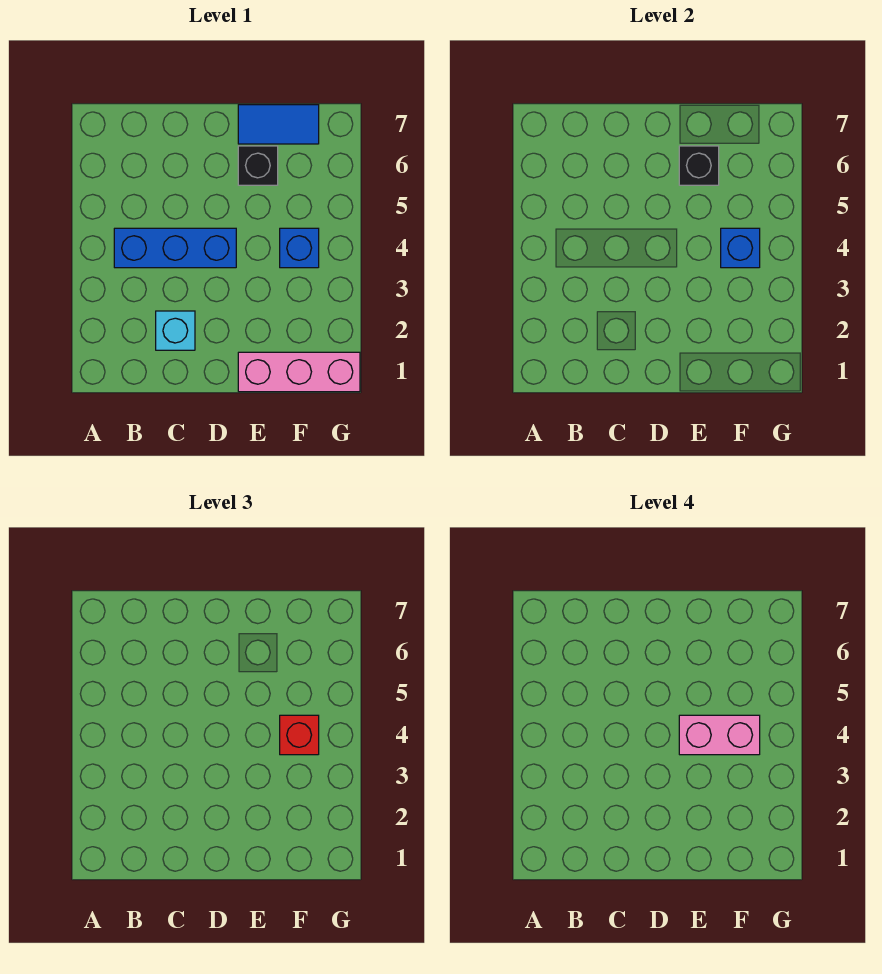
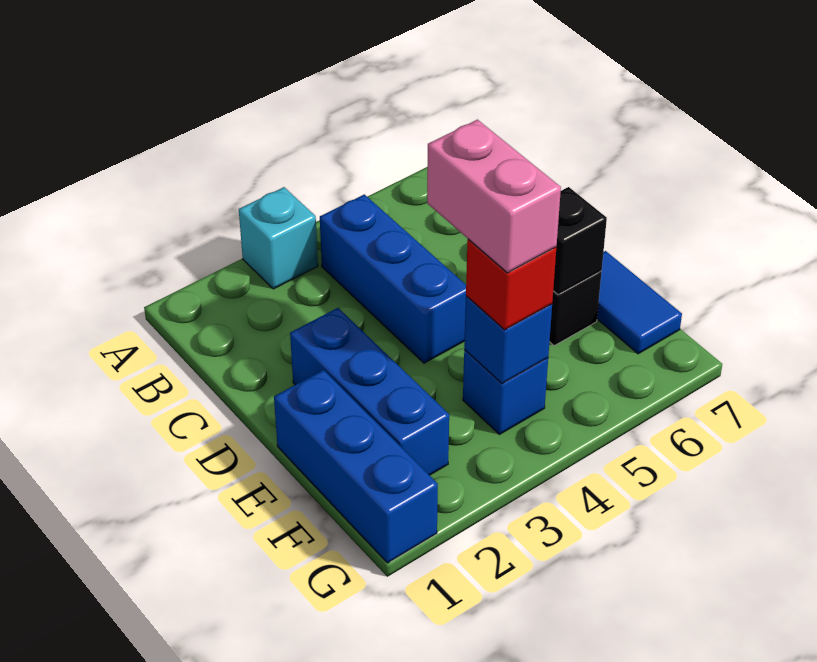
cyan 1x1 brick [156,311,195,350] -> cyan 1x1 brick moved to [239,187,318,289]
none -> blue 1x3 brick [290,308,449,475]
pink 1x3 brick [238,352,360,392] -> blue 1x3 brick [274,370,438,563]

